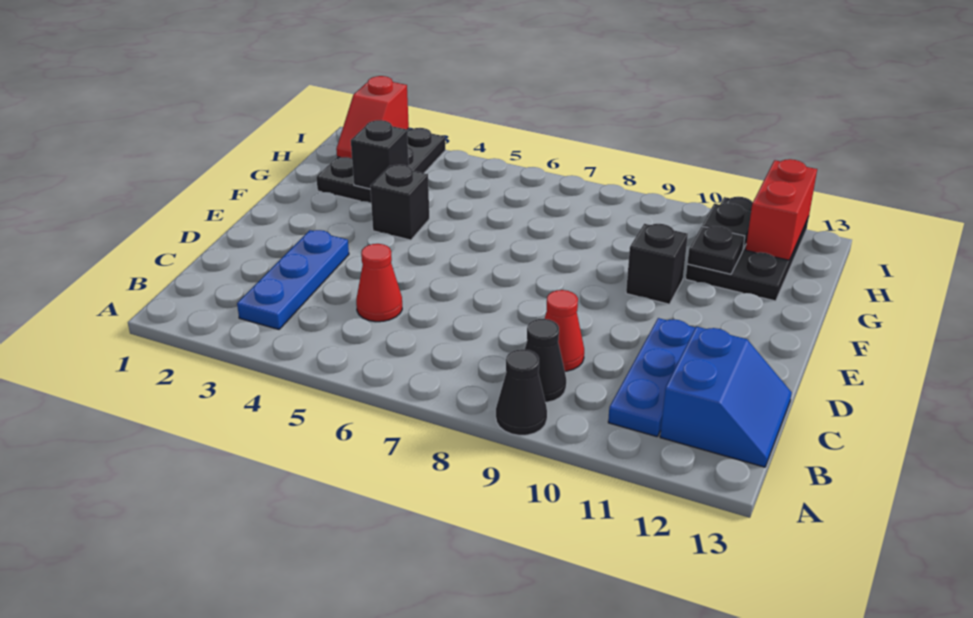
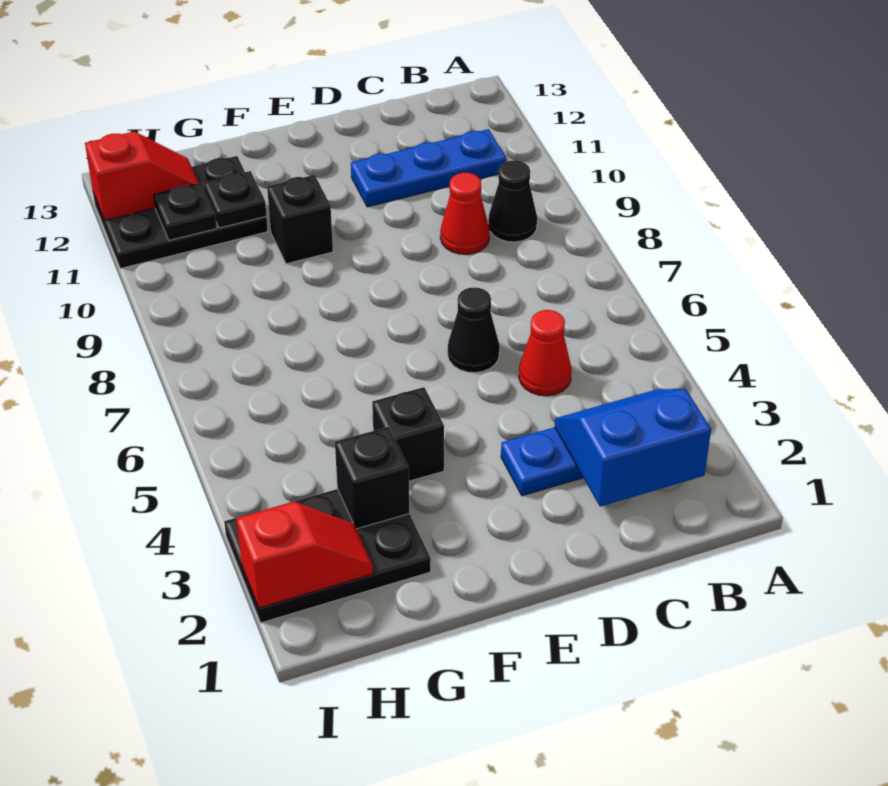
black 1x1 cone [496,349,547,435] -> black 1x1 cone moved to [448,287,500,373]
blue 2x2 slope [660,327,792,467] -> blue 2x2 slope moved to [555,389,711,507]
red 1x2 brick [746,159,817,260] -> red 1x2 slope [85,131,199,220]

